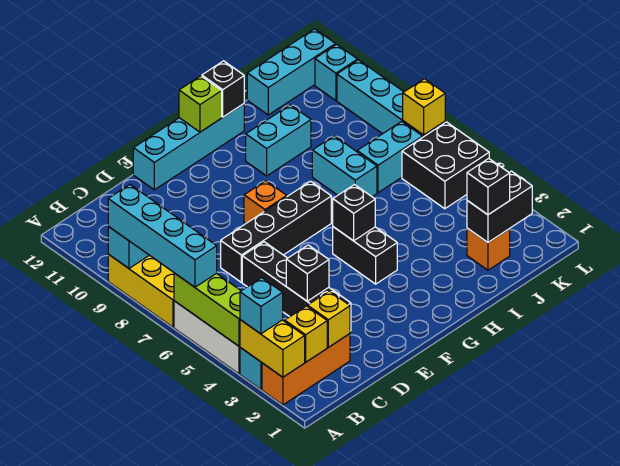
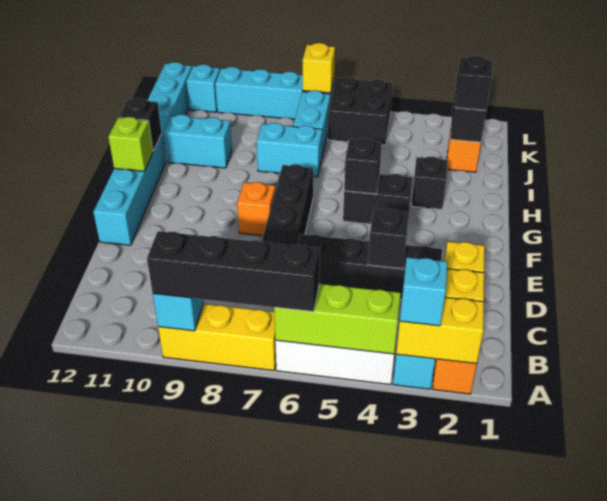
cyan 1x4 brick [108,185,217,287] -> black 1x4 brick [147,231,320,312]
none -> black 1x1 brick [411,157,448,209]
cyan 1x2 brick [246,105,311,176] -> cyan 1x2 brick turned to [164,115,232,168]

